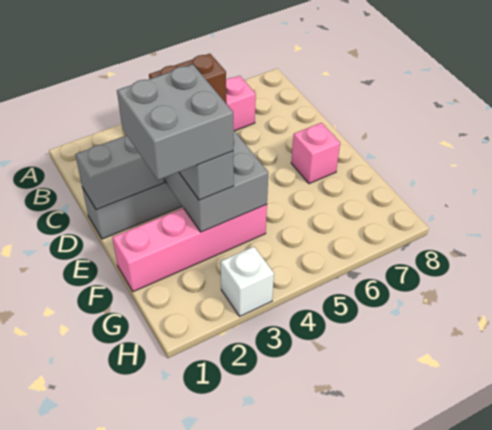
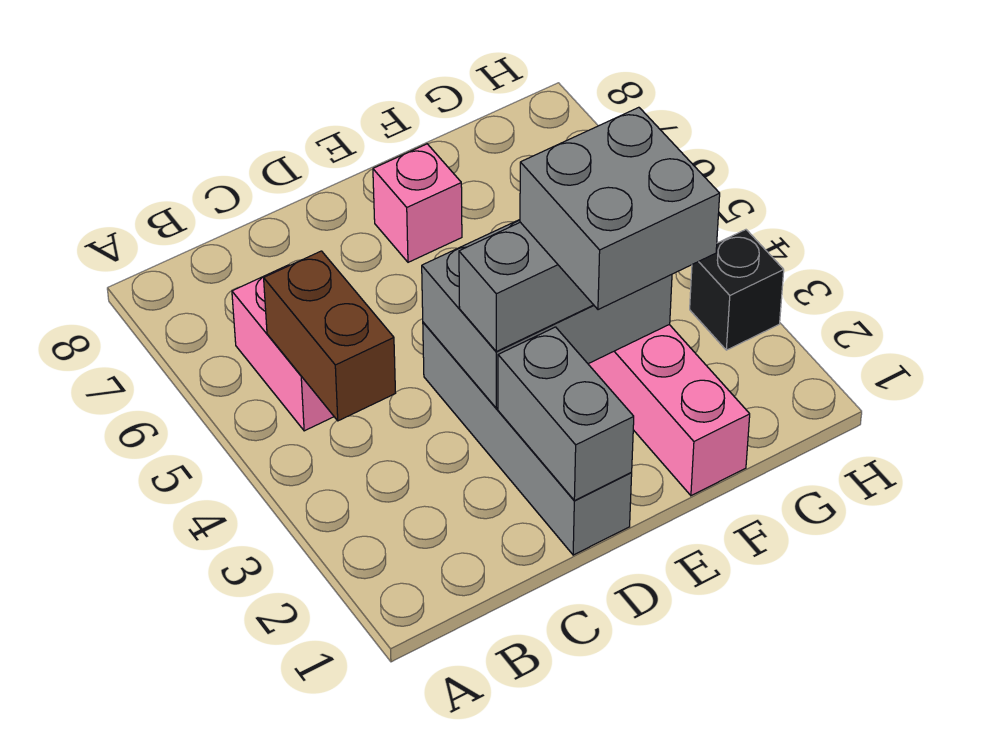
white 1x1 brick [221,247,274,316] -> black 1x1 brick [690,230,784,350]

